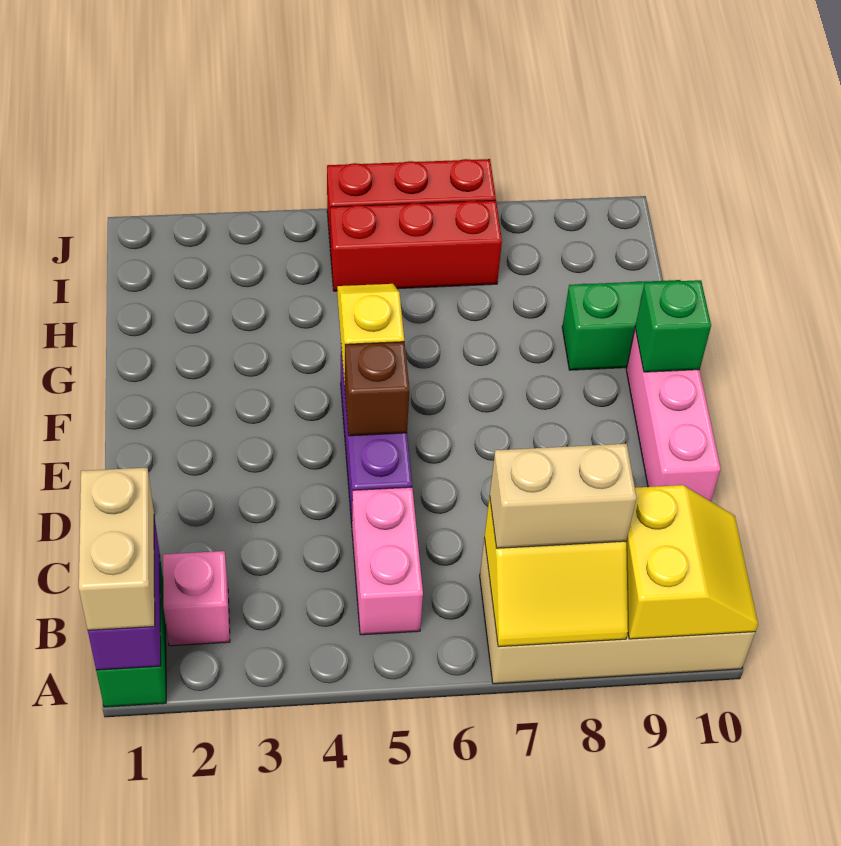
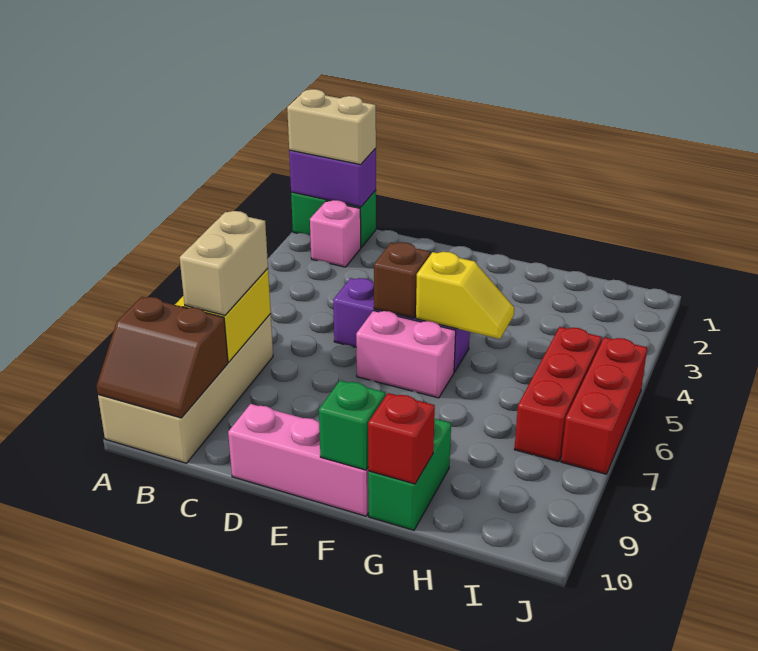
yellow 2x2 slope [626,485,758,639] -> brown 2x2 slope [97,297,228,418]
pink 1x2 brick [352,487,423,635] -> pink 1x2 brick moved to [356,311,456,398]
none -> red 1x1 brick [368,393,435,484]

